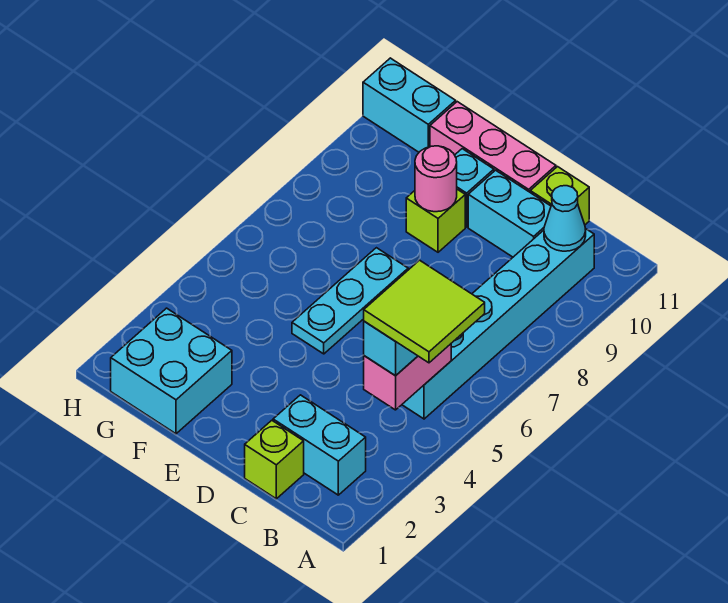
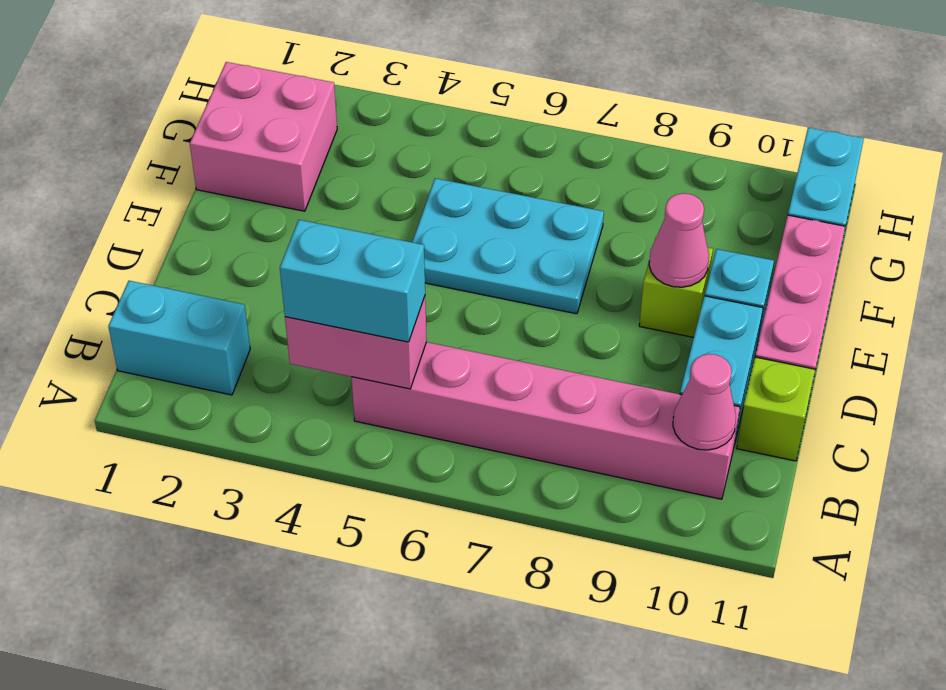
lime 2x2 tile [364,260,485,363] -> none
cyan 1x2 brick [273,395,366,495] -> cyan 1x2 brick turned to [108,281,250,395]
cyan 1x6 brick [402,228,594,419] -> pink 1x6 brick [351,342,740,499]
cyan 1x1 cone [544,186,586,251] -> pink 1x1 cone [673,354,736,450]
lime 1x1 brick [245,420,304,499] -> none
cyan 1x3 plate [292,248,408,354] -> cyan 2x3 plate [412,178,604,314]
pink 1x1 round brick [415,146,457,212] -> pink 1x1 cone [649,193,709,287]
cyan 2x2 brick [111,308,232,434] -> pink 2x2 brick [190,62,337,211]

